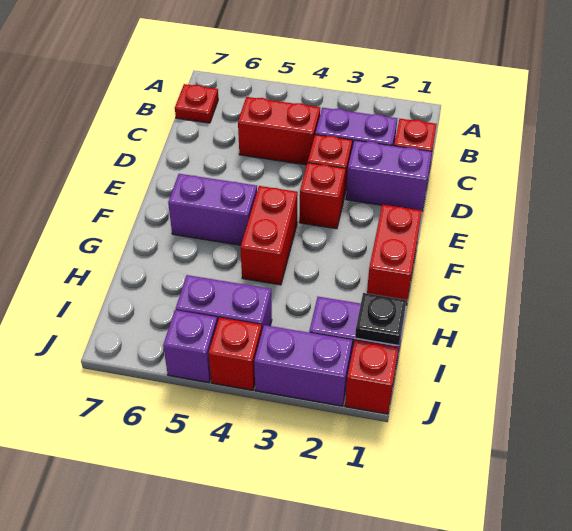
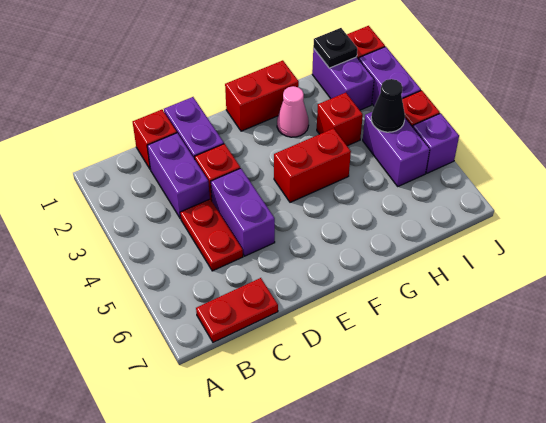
red 1x1 plate [175,84,218,123] -> red 1x2 plate [196,278,278,342]
red 1x2 brick [238,97,320,165] -> red 1x2 plate [180,199,243,271]
red 1x1 brick [299,163,346,229] -> red 1x1 brick moved to [317,93,363,146]
purple 1x2 brick [168,174,257,245] -> purple 1x2 brick moved to [211,168,275,256]
none -> pink 1x1 cone [277,86,309,137]
none -> black 1x1 cone [371,79,405,132]

